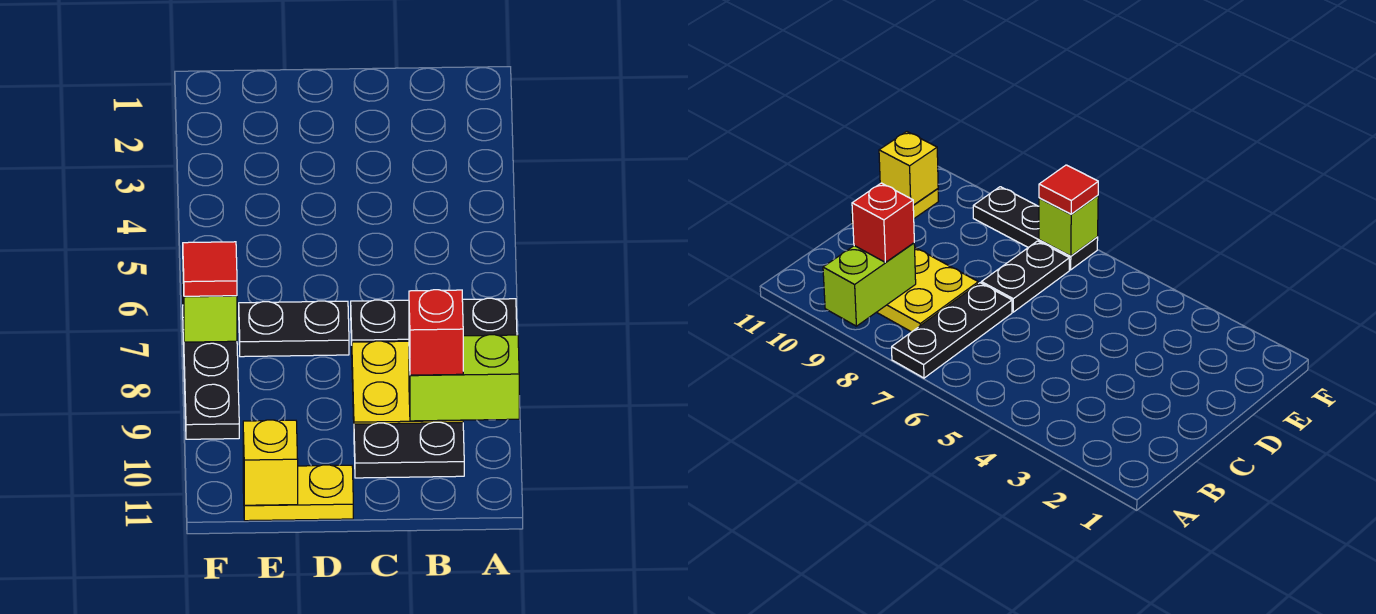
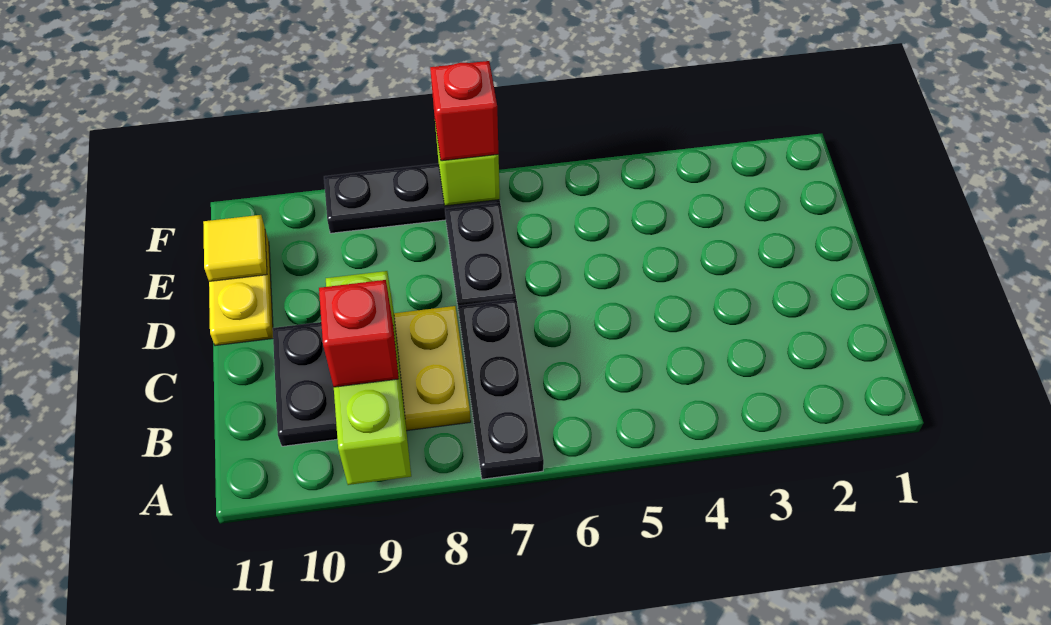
lime 1x2 brick [409,335,519,421] -> lime 1x3 brick [326,271,411,485]
yellow 1x1 brick [243,420,298,505] -> yellow 1x1 tile [203,215,267,281]
red 1x1 tile [183,242,237,296] -> red 1x1 brick [430,61,499,161]

